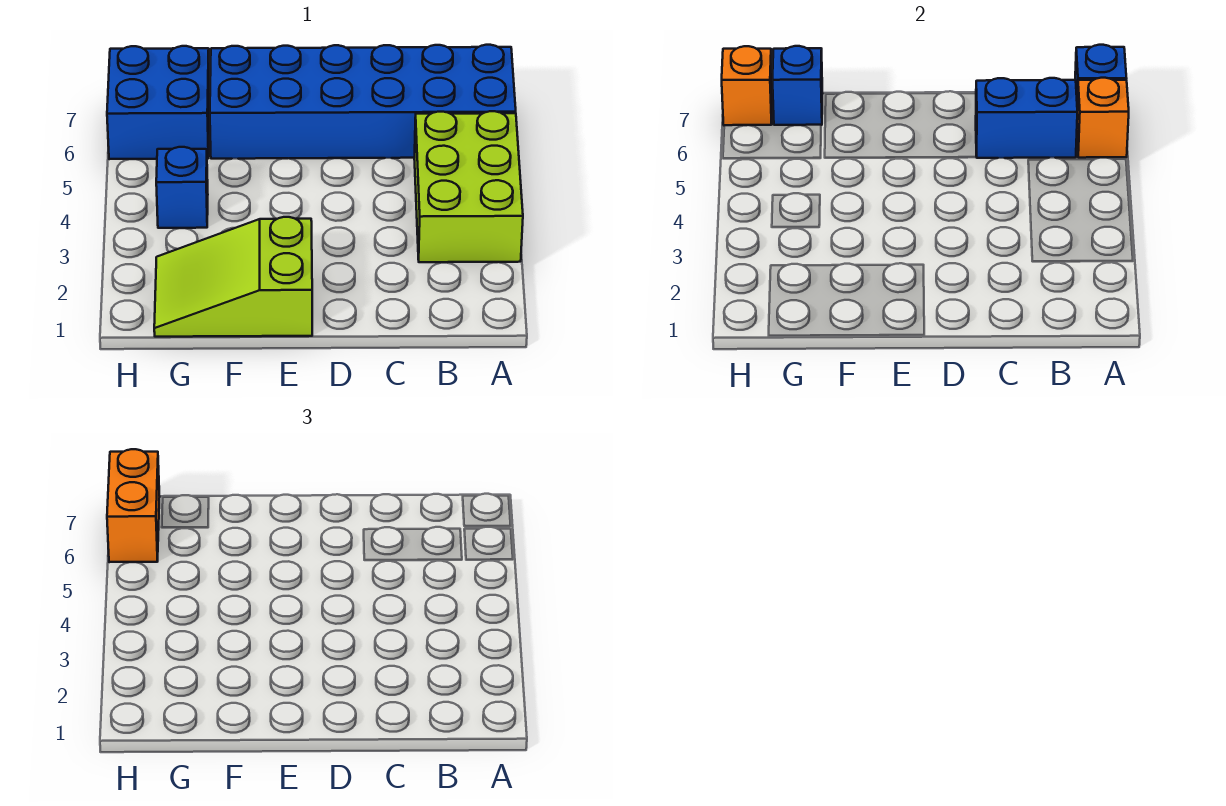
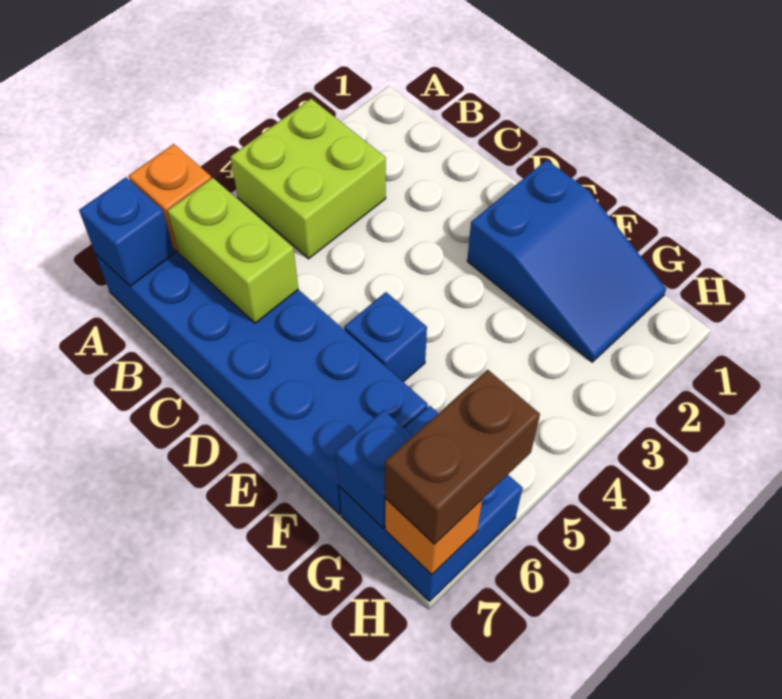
lime 2x3 brick [414,111,523,262] -> lime 2x2 brick [231,99,386,259]
blue 1x2 brick [976,78,1077,158] -> lime 1x2 brick [167,178,298,323]
lime 2x3 slope [154,217,312,337] -> blue 2x3 slope [467,160,666,362]
blue 1x1 brick [156,147,208,228] -> blue 1x1 brick moved to [344,292,427,382]
orange 1x2 brick [107,449,160,562] -> brown 1x2 brick [385,370,540,544]

